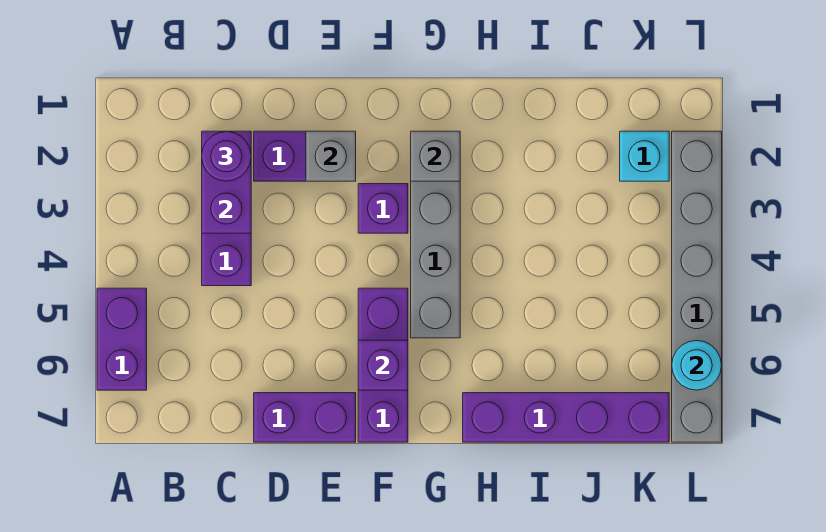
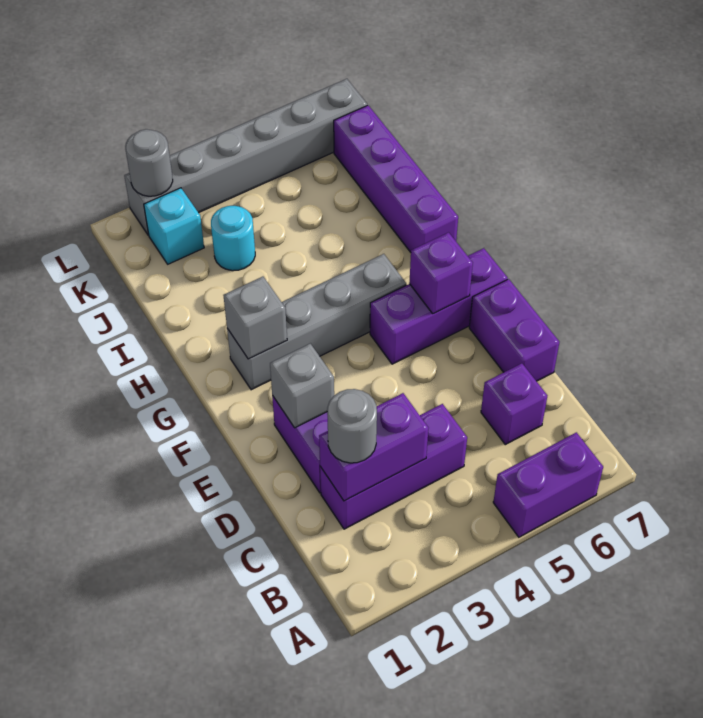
purple 1x1 round brick [202,132,251,181] -> grey 1x1 round brick [327,389,377,463]
purple 1x1 brick [358,184,408,233] -> purple 1x1 brick moved to [481,363,547,445]
none -> grey 1x1 round brick [125,129,173,196]
cyan 1x1 round brick [672,341,721,390] -> cyan 1x1 round brick moved to [211,206,255,271]

